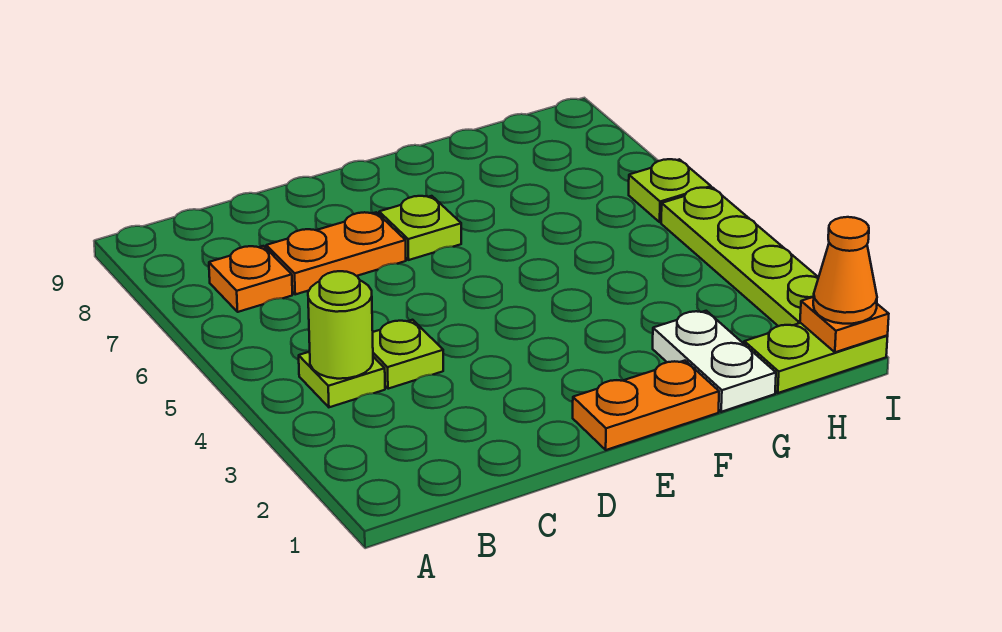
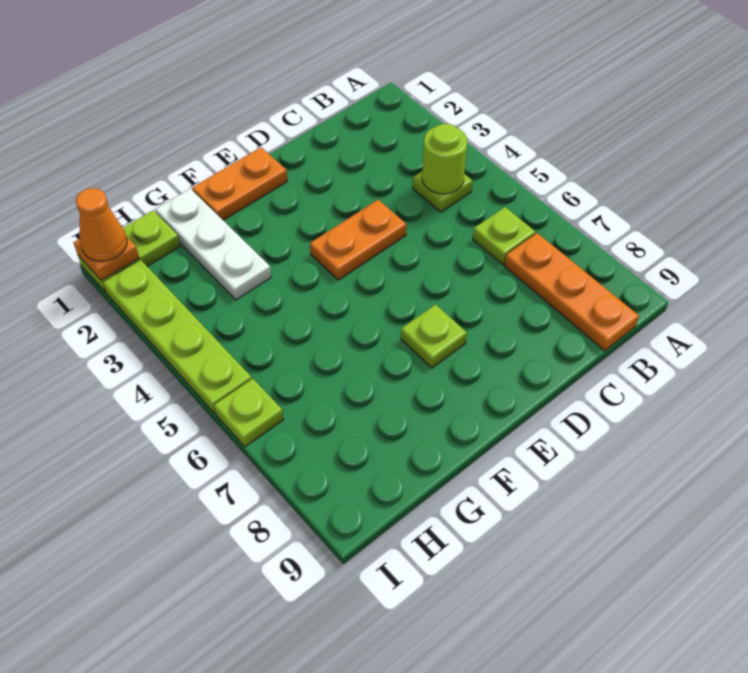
orange 1x1 plate [209,246,292,312] -> orange 1x3 plate [504,233,639,351]
lime 1x1 plate [373,320,443,389] -> lime 1x1 plate moved to [473,207,535,264]
orange 1x2 plate [266,212,406,294] -> orange 1x2 plate moved to [310,200,406,280]
white 1x2 plate [653,311,776,412] -> white 1x3 plate [155,189,271,300]

